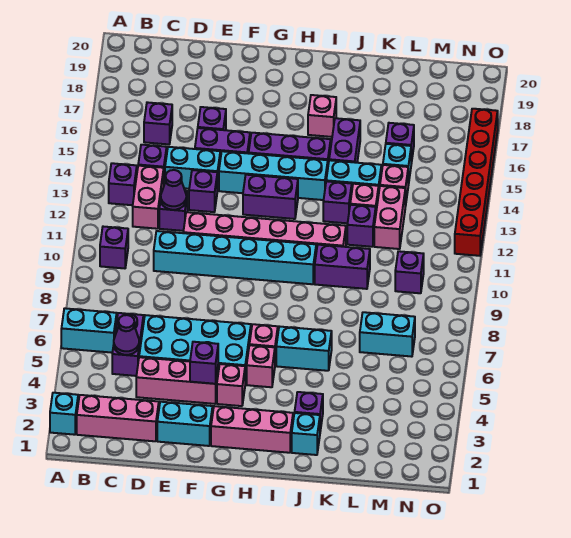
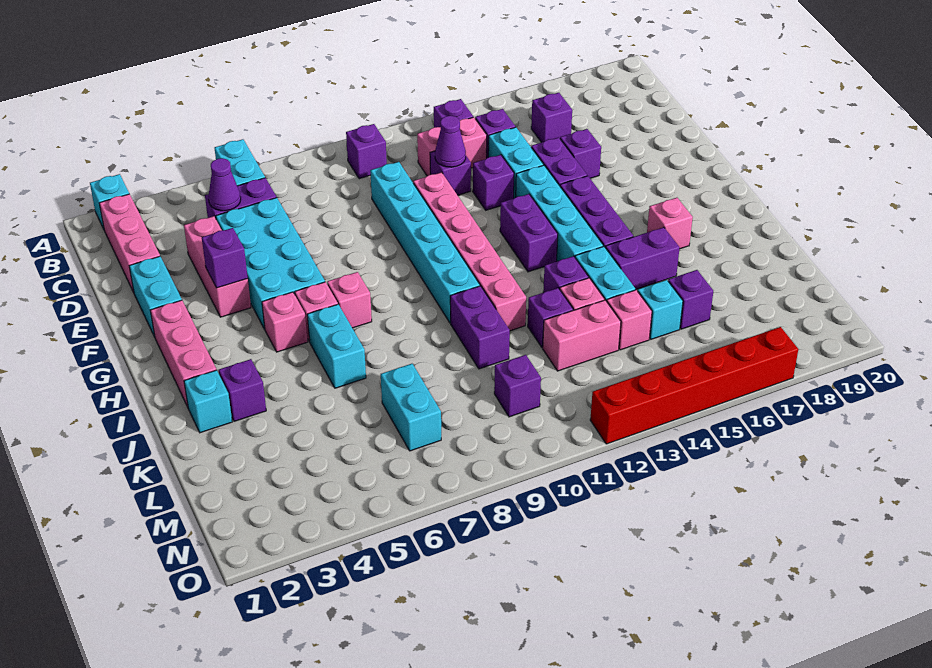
pink 1x1 brick [217,364,245,406] -> pink 1x1 brick moved to [327,272,372,328]

